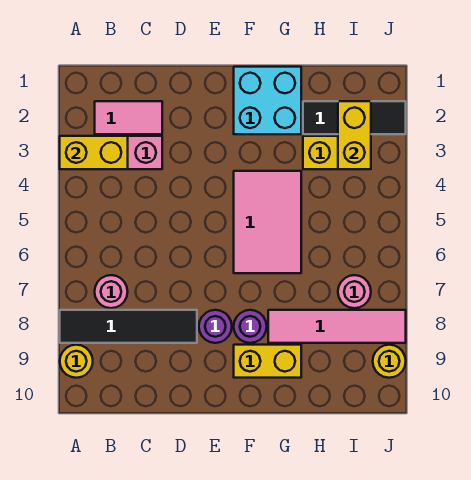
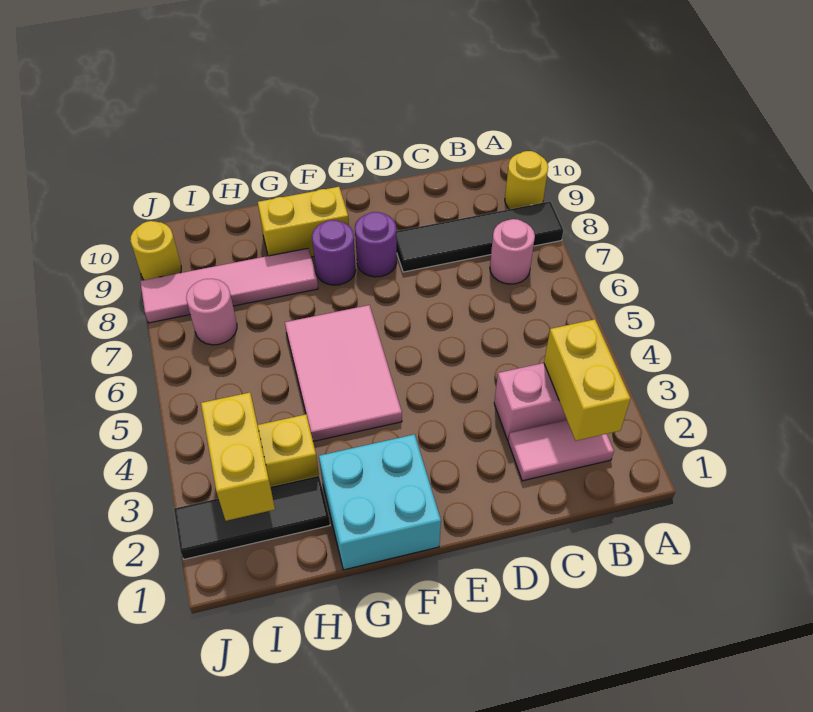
yellow 1x2 brick [60,136,128,169] -> yellow 1x2 brick turned to [544,319,631,441]

